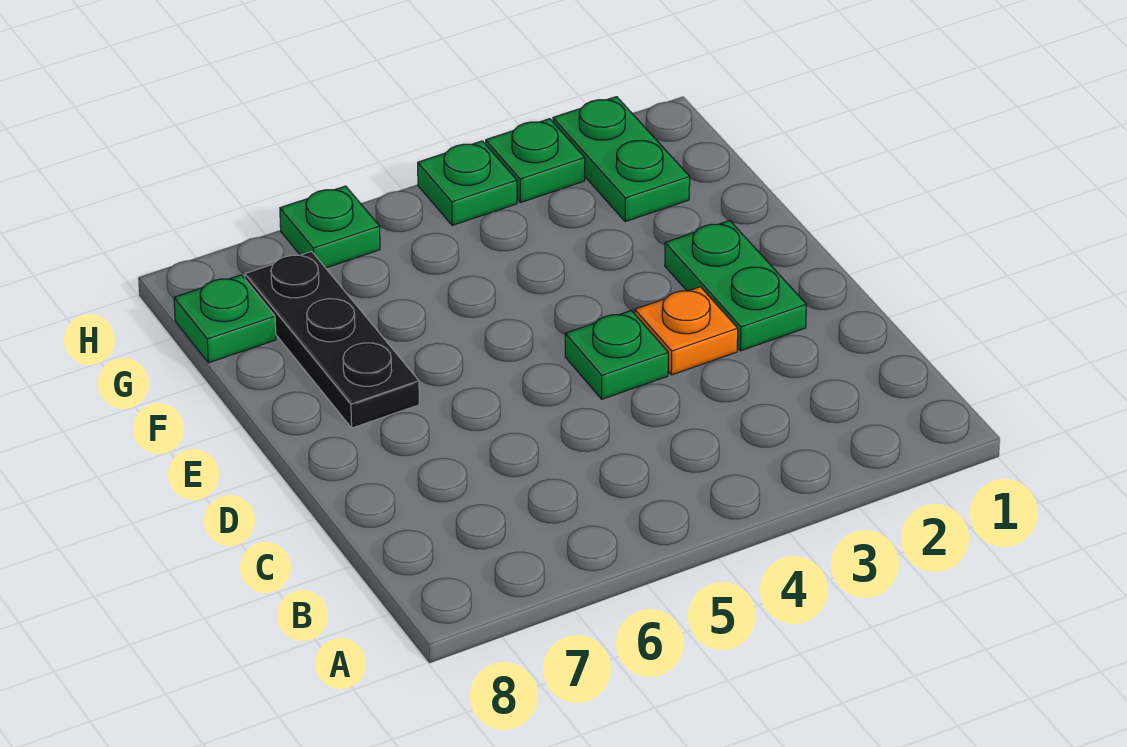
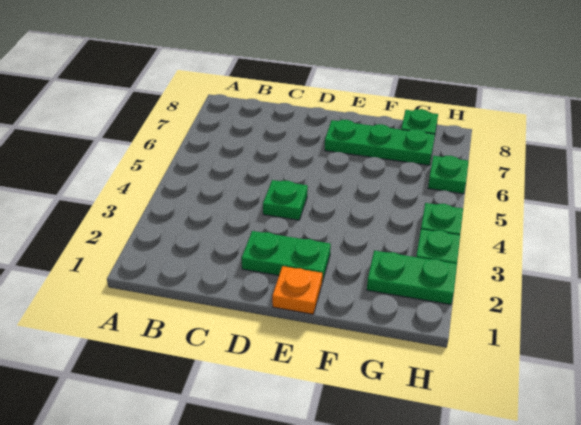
orange 1x1 plate [635,287,738,375] -> orange 1x1 plate moved to [272,266,322,314]
black 1x3 plate [245,252,419,428] -> green 1x3 plate [325,120,435,165]

